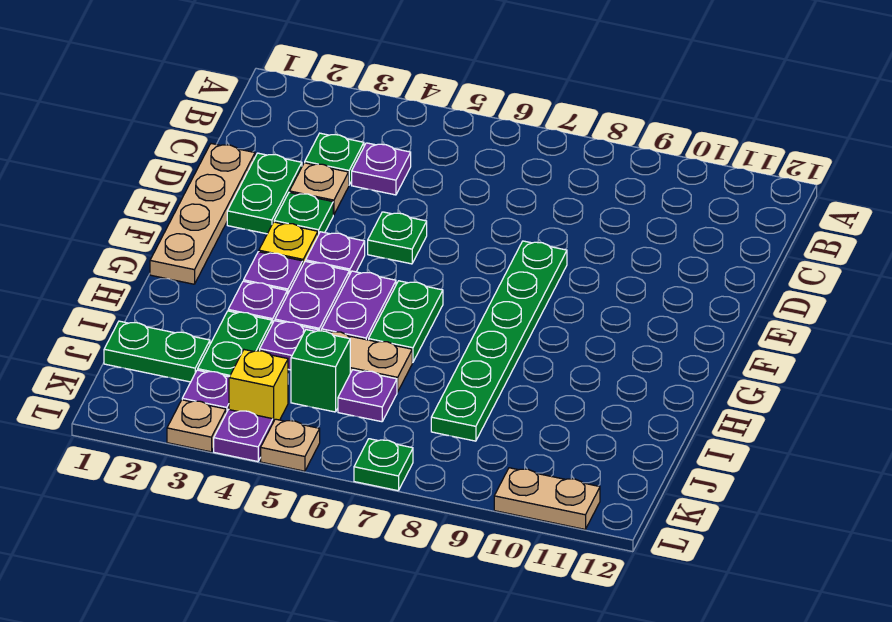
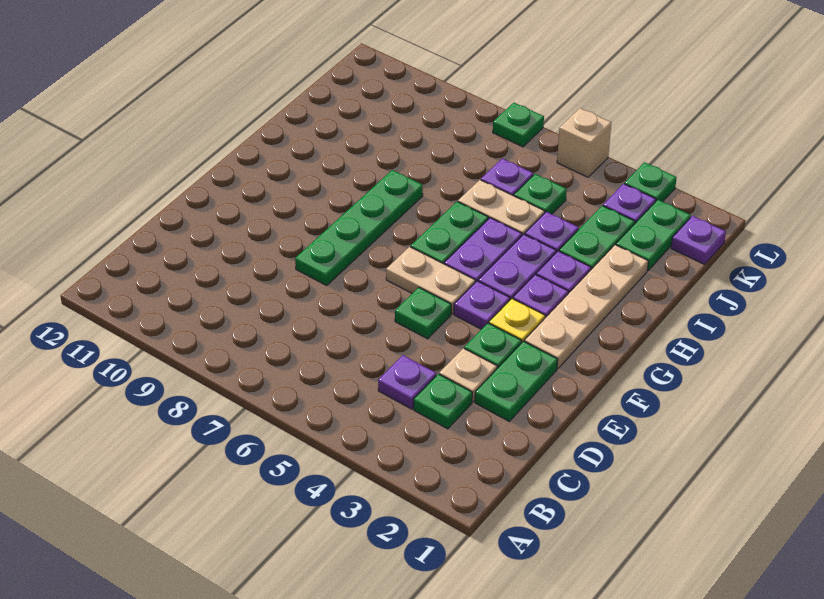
tan 1x4 plate [150,144,255,284] -> tan 1x4 plate moved to [524,245,648,369]
green 1x6 plate [431,241,567,441] -> green 1x4 plate [295,170,423,285]
green 1x2 plate [104,321,210,382] -> green 1x2 plate turned to [616,200,691,271]
green 1x1 brick [291,330,350,412] -> green 1x1 plate [514,174,567,214]
yellow 1x1 brick [229,350,288,422] -> none
tan 1x1 plate [167,400,226,452] -> green 1x1 plate [624,162,677,202]
purple 1x1 plate [214,410,273,462] -> purple 1x1 plate moved to [671,216,726,264]
tan 1x1 plate [261,419,320,471] -> tan 1x1 brick [557,108,611,177]
tan 1x2 plate [494,468,600,529] -> tan 1x2 plate moved to [386,247,475,314]

